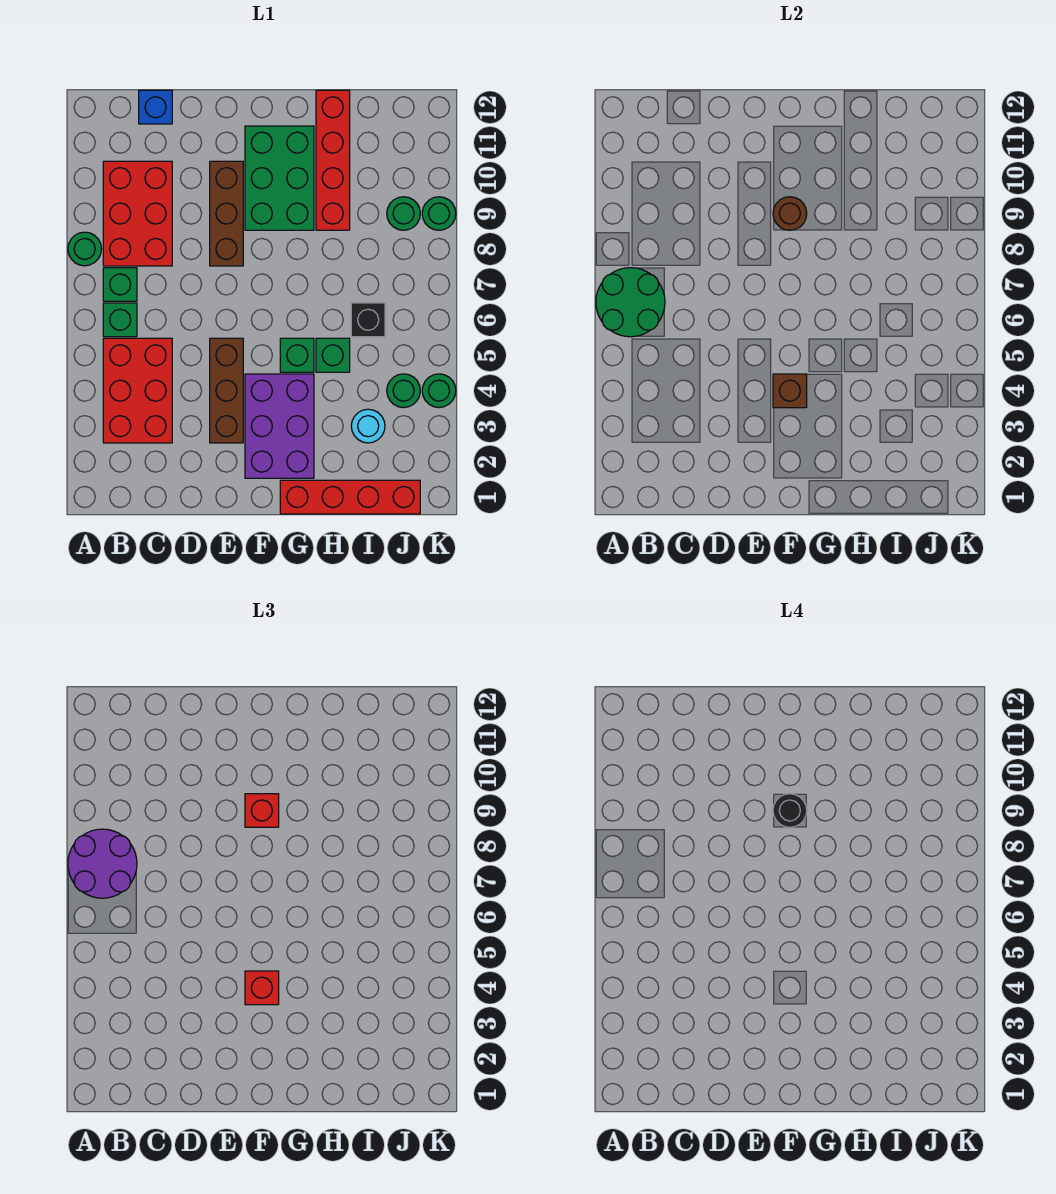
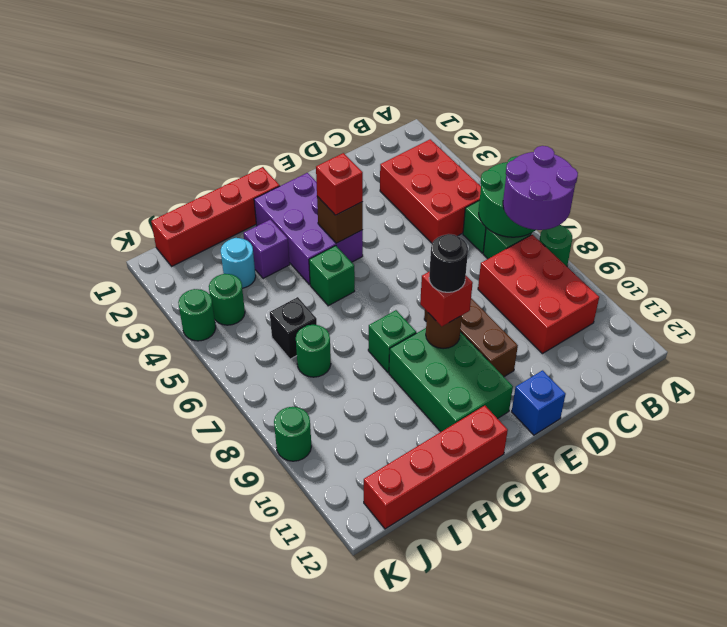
blue 1x1 brick [139,90,172,124] -> blue 1x1 brick moved to [512,370,566,435]
brown 1x3 brick [210,338,243,443] -> none
none -> purple 1x1 brick [243,219,290,279]
green 1x1 brick [316,338,350,372] -> green 1x1 brick moved to [368,310,416,373]
red 1x4 brick [316,90,350,230] -> red 1x4 brick turned to [364,406,508,529]
green 1x1 round brick [387,197,420,230] -> green 1x1 round brick moved to [296,325,331,377]

